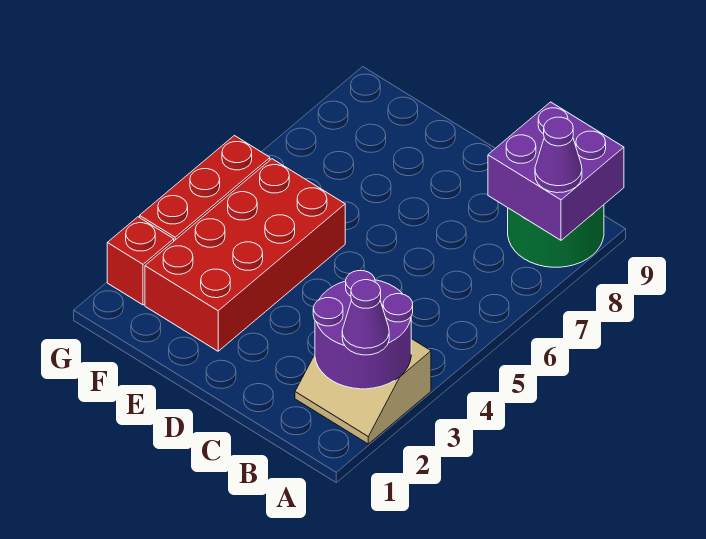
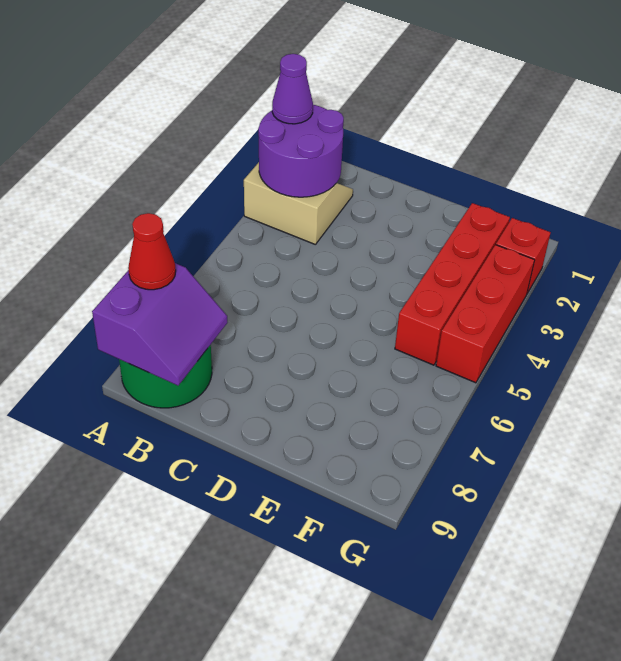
purple 2x2 brick [488,102,624,240] -> purple 2x2 slope [92,263,227,385]
purple 1x1 cone [535,117,582,193] -> red 1x1 cone [128,213,176,290]
red 2x4 brick [145,159,345,351] -> red 1x4 brick [395,203,510,365]

